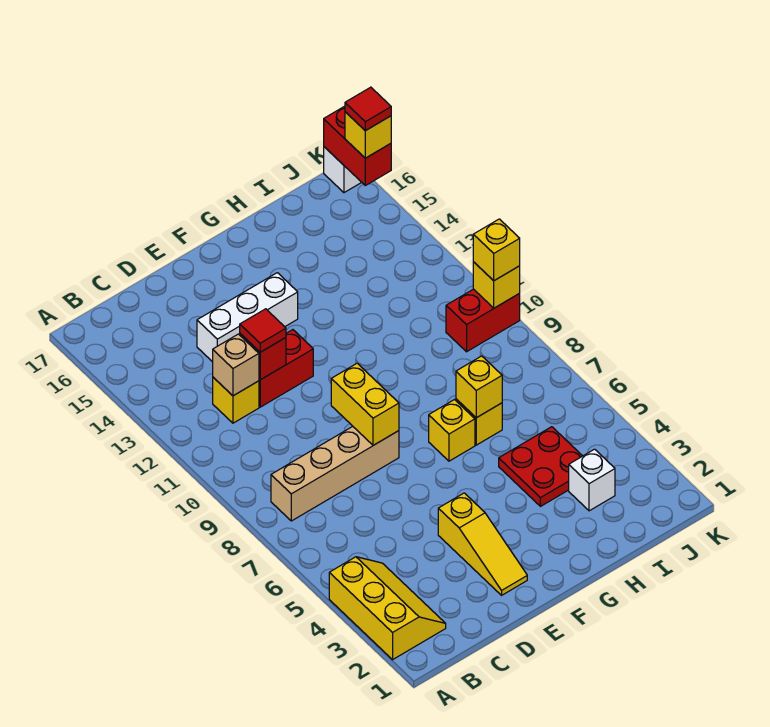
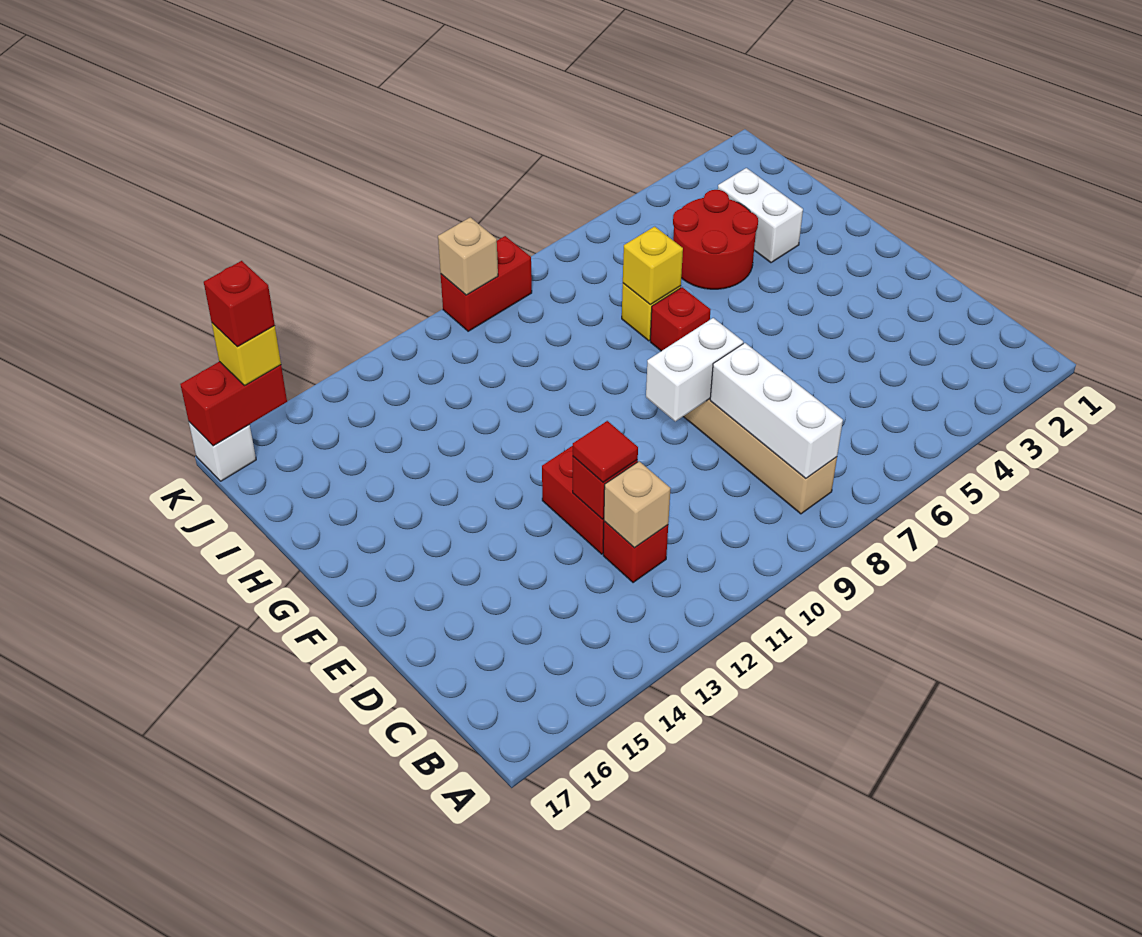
yellow 2x3 slope [329,557,446,660] -> none
yellow 1x1 brick [213,377,259,423] -> red 1x1 brick [603,521,668,583]
white 1x3 brick [197,273,298,362] -> white 1x3 brick moved to [710,343,843,478]
yellow 1x3 slope [438,493,527,595] -> none
yellow 1x2 brick [331,363,399,445] -> white 1x2 brick [646,318,743,421]
yellow 1x1 brick [429,400,475,461] -> red 1x1 brick [650,287,710,351]
red 2x2 plate [499,427,582,506] -> red 2x2 round brick [673,190,758,289]
white 1x1 brick [569,449,615,511] -> white 1x2 brick [718,168,803,263]
red 1x2 brick [446,289,520,352] -> red 1x2 brick turned to [441,236,532,331]
yellow 1x1 brick [473,262,520,308] -> tan 1x1 brick [438,217,498,295]
yellow 1x1 brick [473,219,520,281] -> none
red 1x1 tile [345,87,391,131] -> red 1x1 brick [204,261,275,347]

